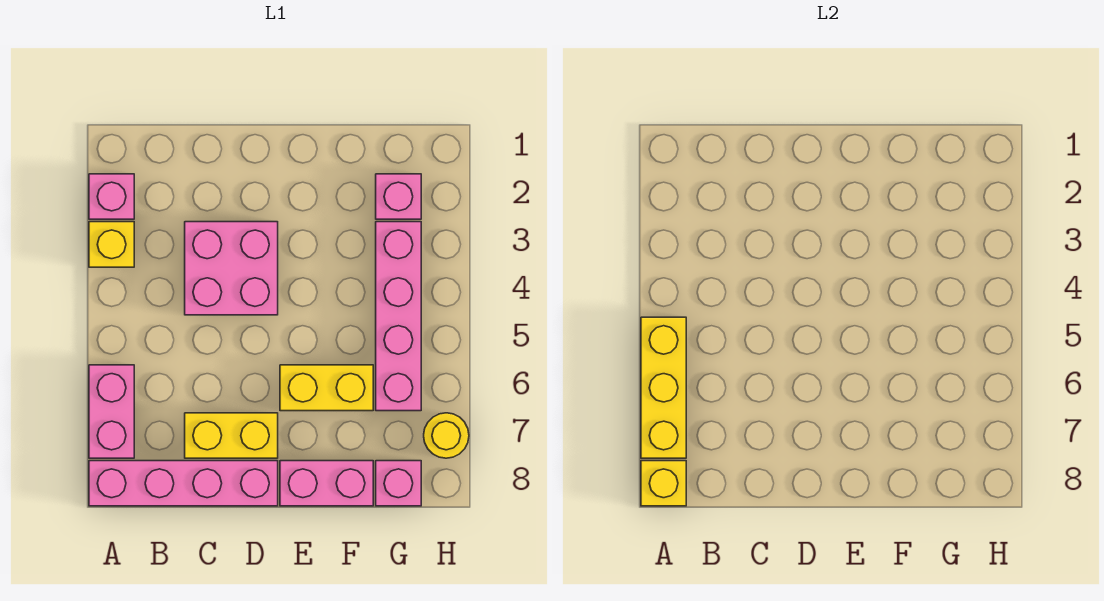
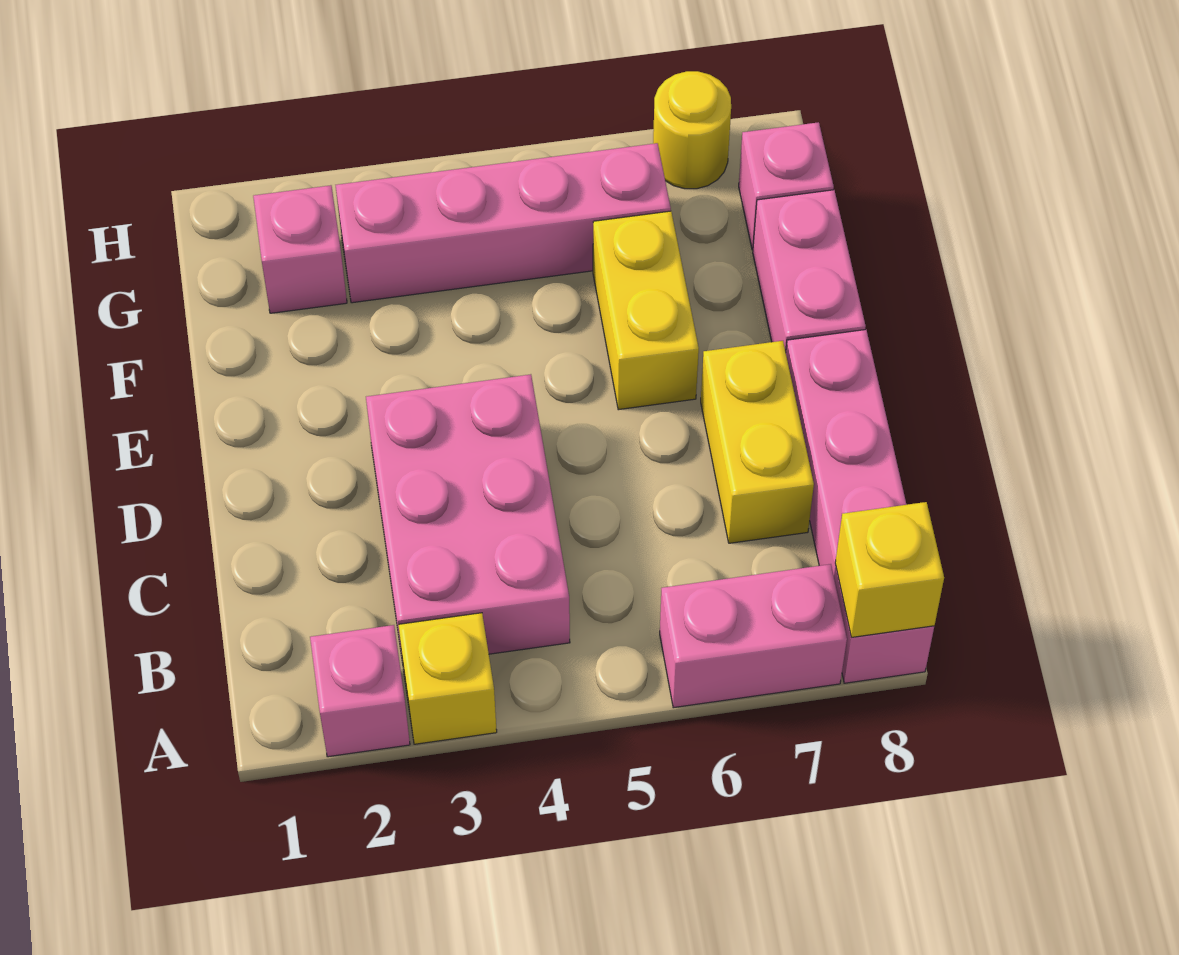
yellow 1x3 brick [641,317,686,458] -> none
pink 2x2 brick [185,222,278,315] -> pink 2x3 brick [366,374,570,663]

